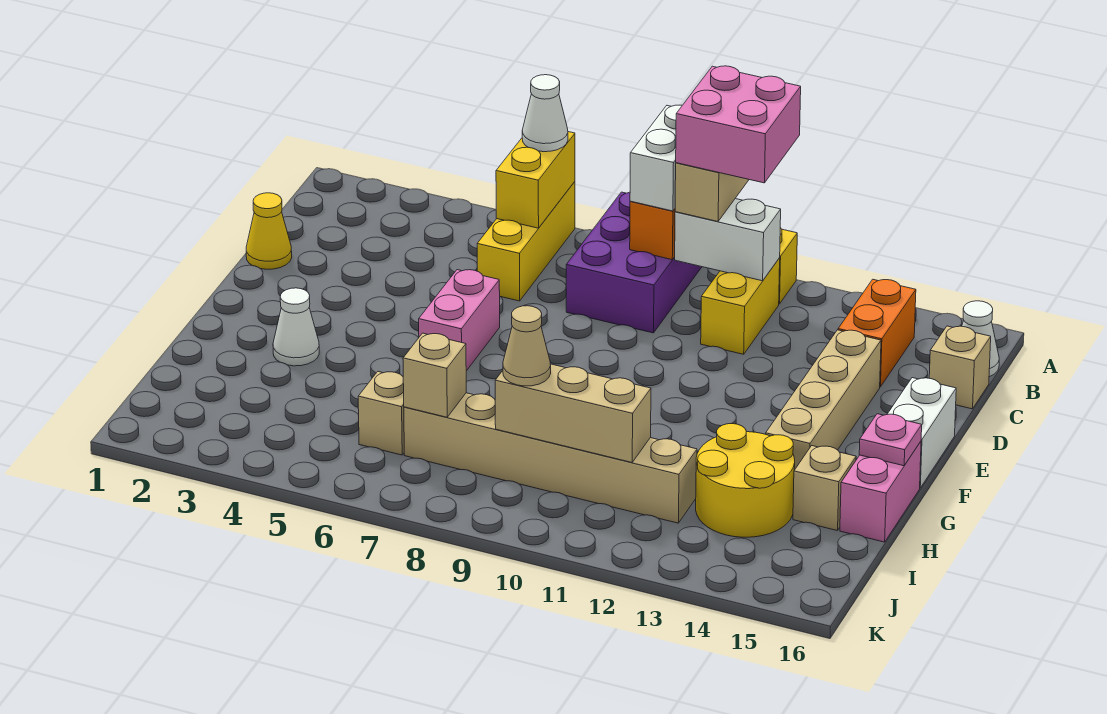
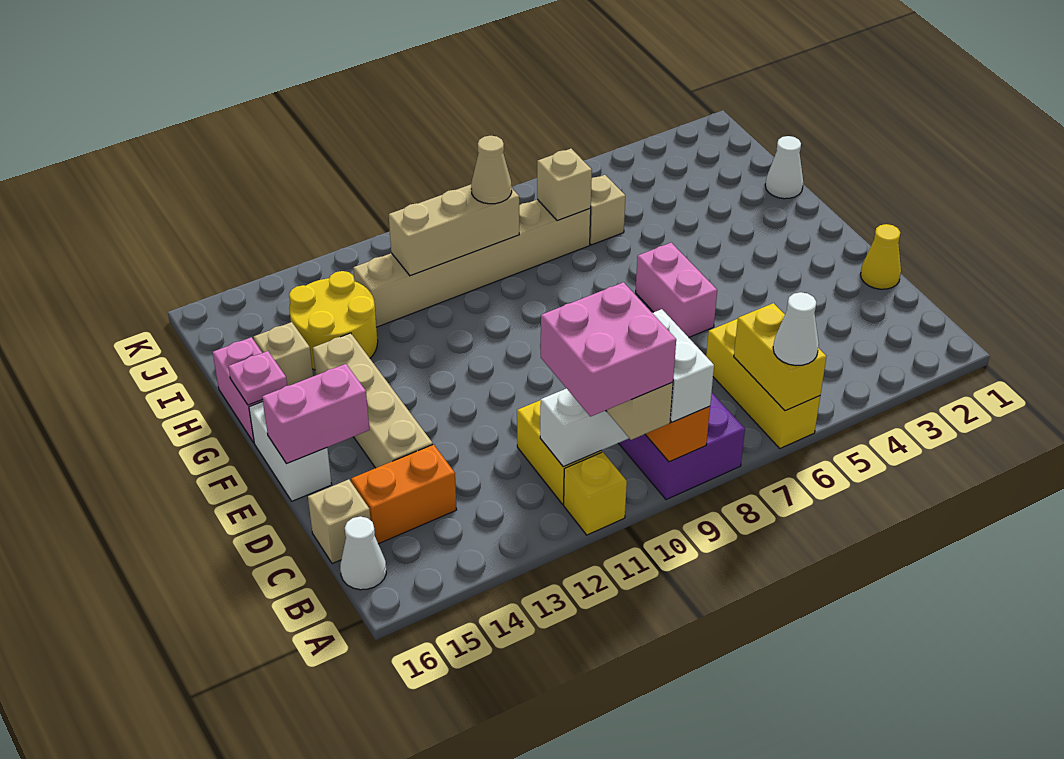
orange 1x2 brick [838,279,916,387] -> orange 1x2 brick turned to [351,444,457,544]
none -> pink 1x2 brick [262,364,369,464]
white 1x1 cone [273,288,319,366] -> white 1x1 cone moved to [765,136,803,199]

